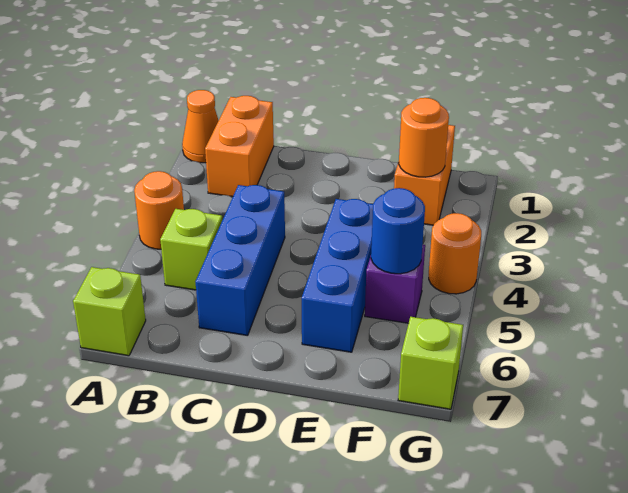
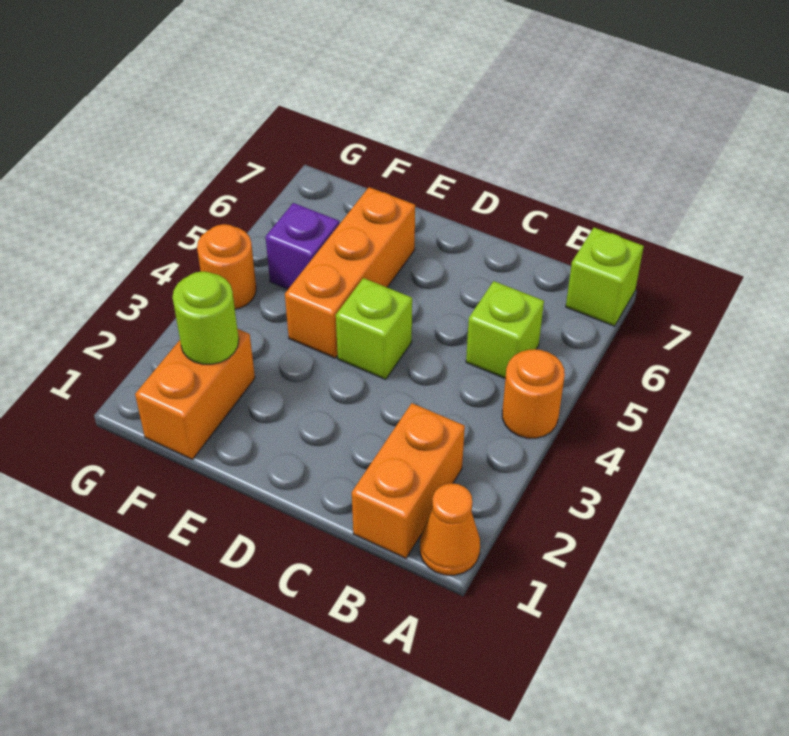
blue 1x3 brick [195,185,285,336] -> none
blue 1x3 brick [302,199,373,352] -> orange 1x3 brick [285,187,415,358]
orange 1x1 round brick [399,98,449,177] -> lime 1x1 round brick [173,271,239,364]
blue 1x1 round brick [371,188,425,274] -> none
lime 1x1 brick [398,317,463,409] -> lime 1x1 brick moved to [336,278,412,379]

